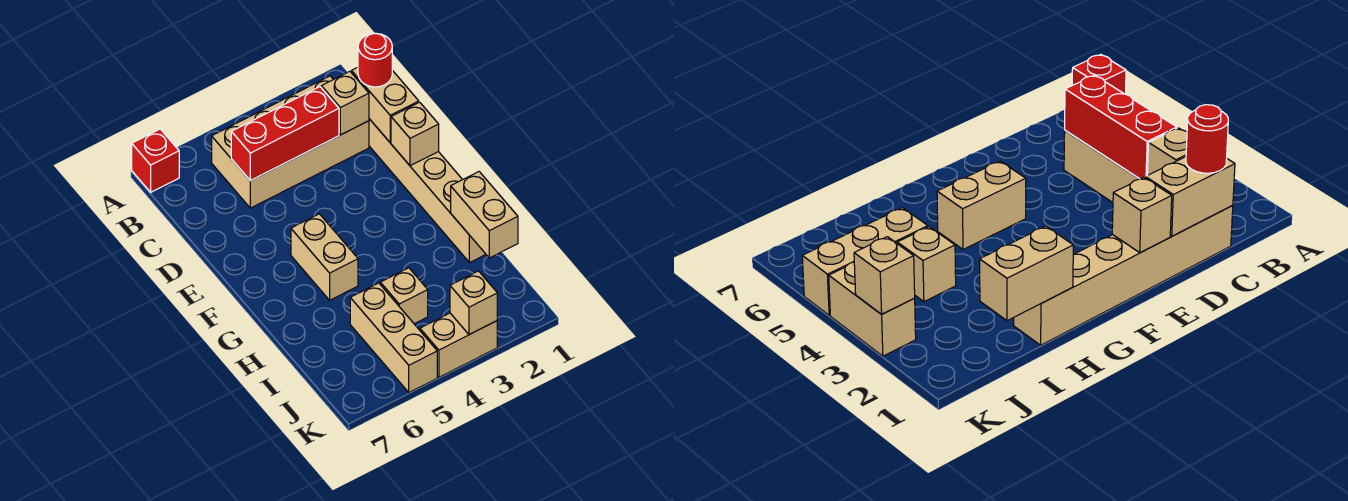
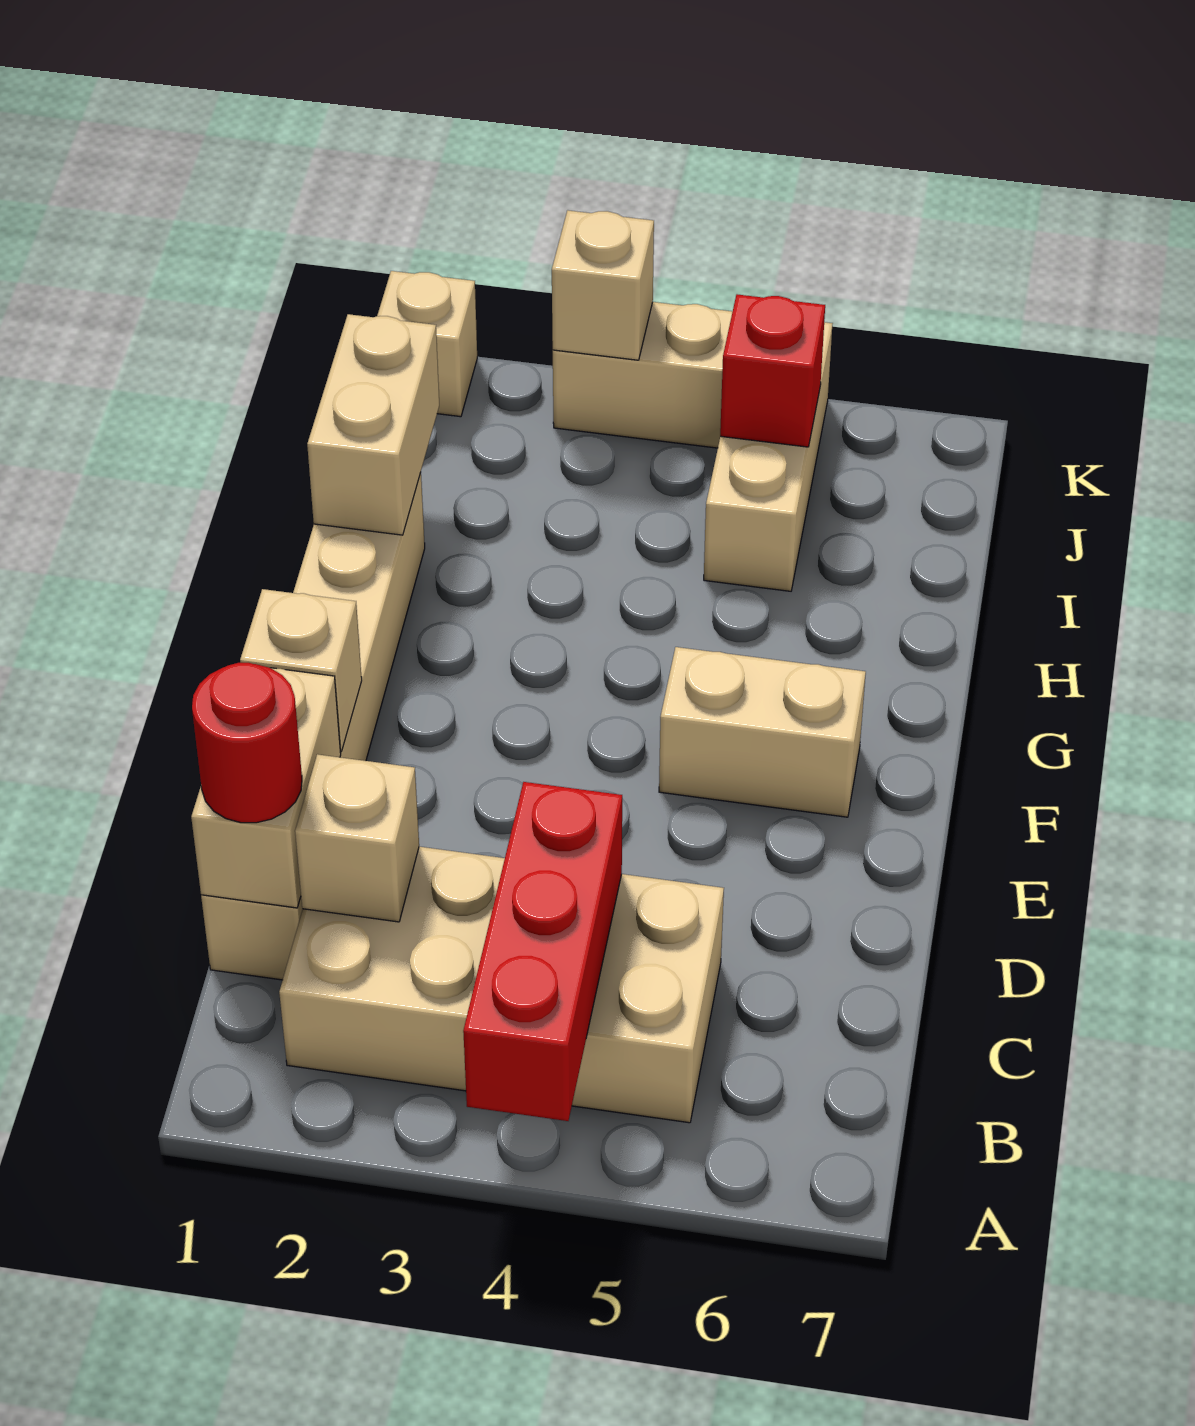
red 1x1 brick [132,129,179,192] -> red 1x1 brick moved to [720,294,825,447]
red 1x3 brick [231,87,339,181] -> red 1x3 brick turned to [463,782,622,1121]
tan 1x2 brick [291,214,358,300] -> tan 1x2 brick turned to [659,647,866,817]
tan 1x1 brick [380,268,428,324] -> tan 1x1 brick moved to [377,271,477,417]

